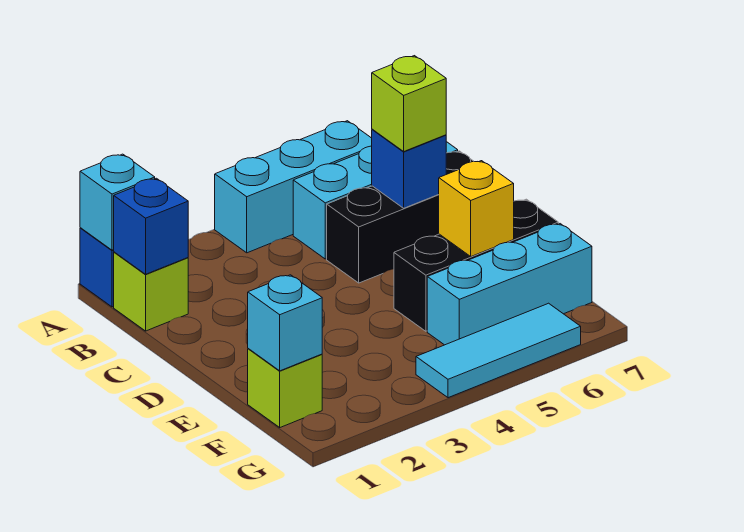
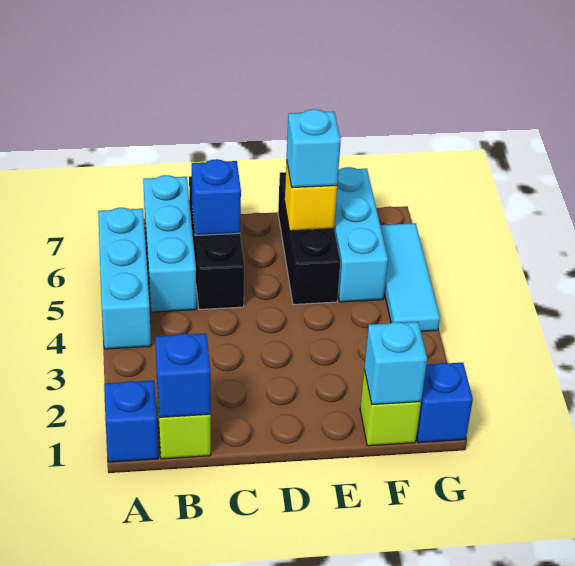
cyan 1x1 brick [80,154,155,250] -> cyan 1x1 brick moved to [287,109,341,188]
lime 1x1 brick [372,56,446,151] -> none
none -> blue 1x1 brick [416,363,473,443]

